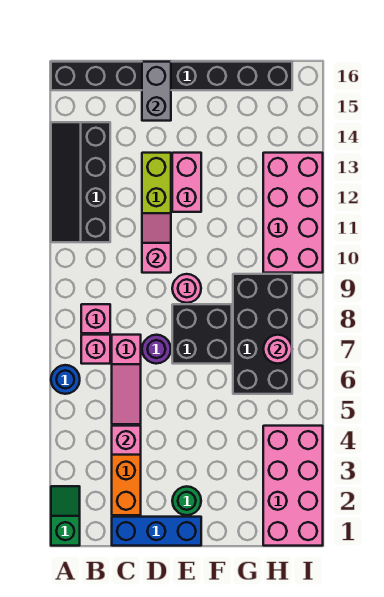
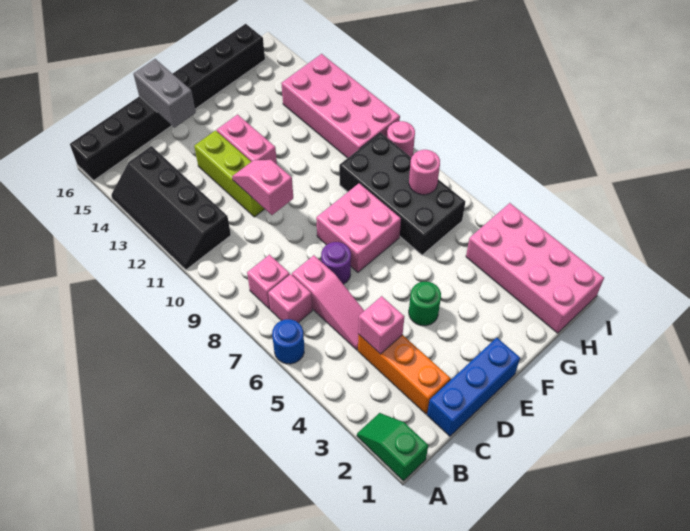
green 1x1 round brick [172,486,201,515] -> green 1x1 round brick moved to [409,282,441,326]
black 2x2 brick [172,304,232,364] -> pink 2x2 brick [316,183,401,272]
pink 1x1 round brick [172,274,201,303] -> pink 1x1 round brick moved to [387,121,415,157]

